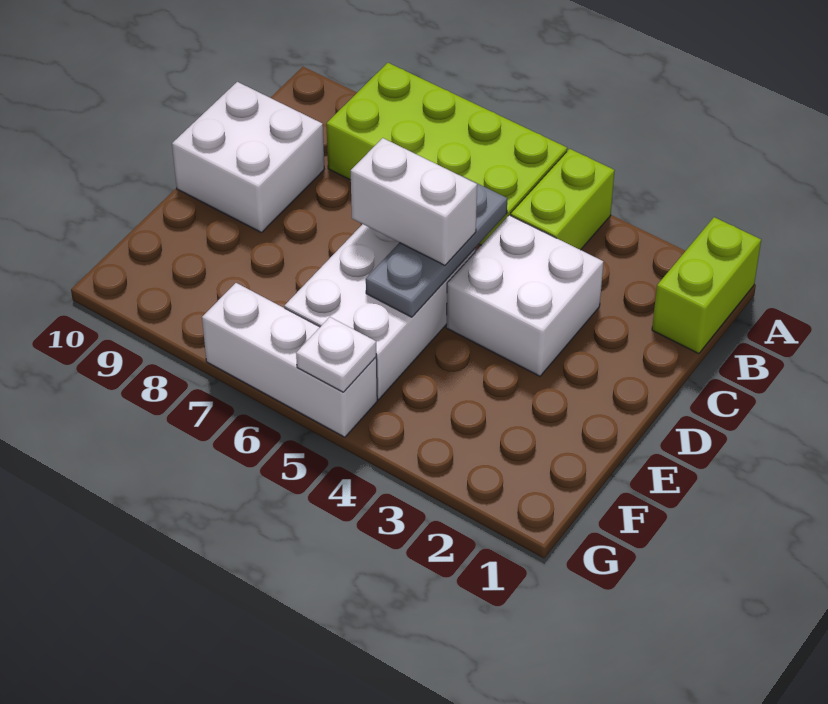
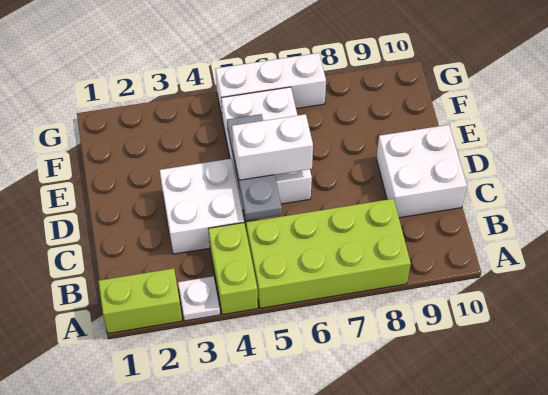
lime 1x2 brick [652,217,761,354] -> lime 1x2 brick turned to [99,268,182,334]
white 1x1 plate [296,317,376,392] -> white 1x1 plate moved to [178,276,220,321]

